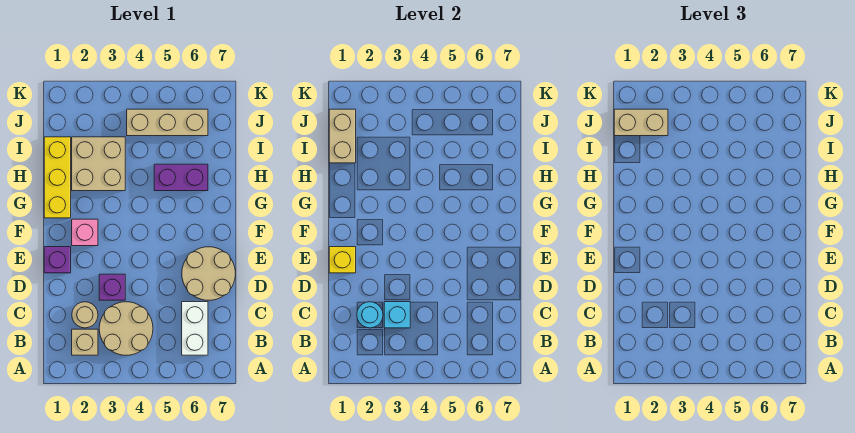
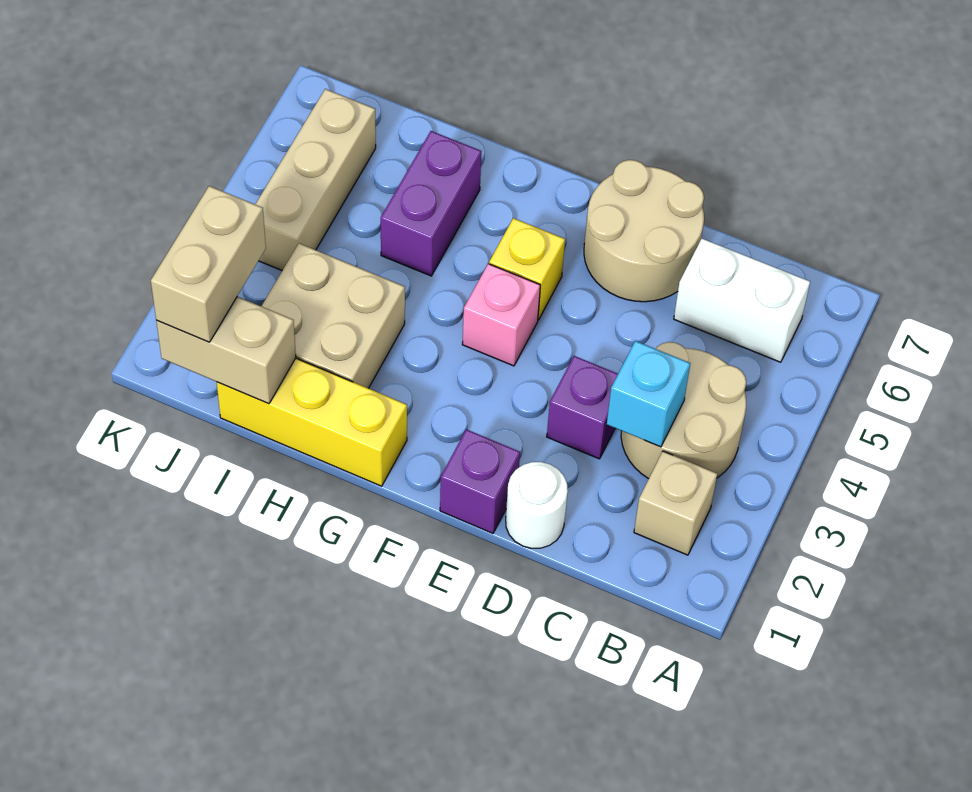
tan 1x1 round brick [72,302,98,328] -> none
cyan 1x1 round brick [357,302,383,328] -> none
none -> white 1x1 round brick [506,462,568,548]
yellow 1x1 brick [329,247,356,273] -> yellow 1x1 brick moved to [489,218,565,320]
pink 1x1 brick [72,219,98,246] -> pink 1x1 brick moved to [462,264,540,366]

